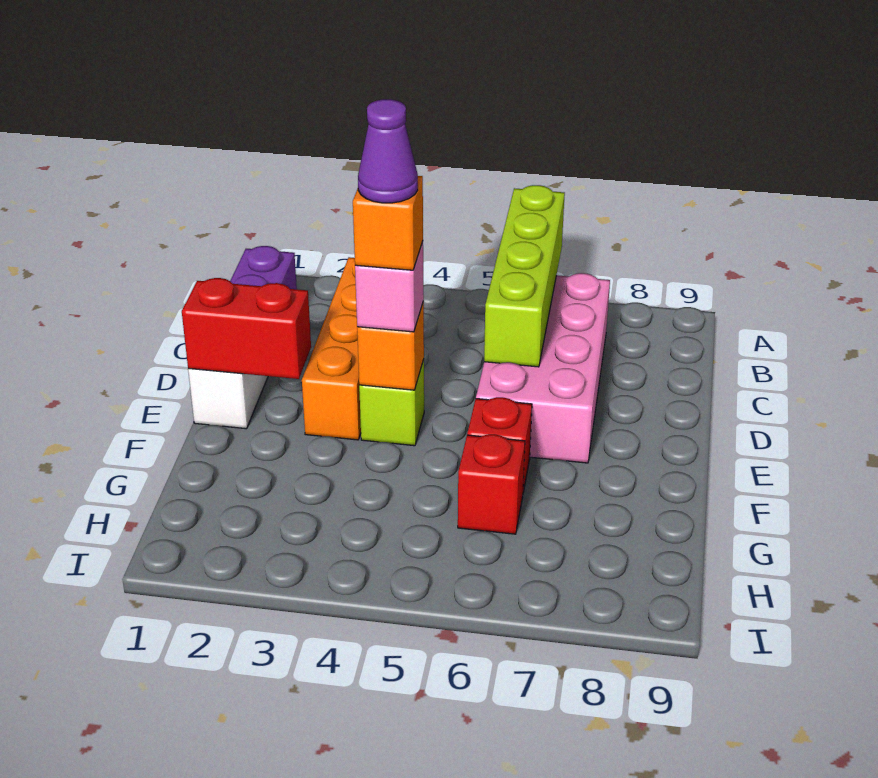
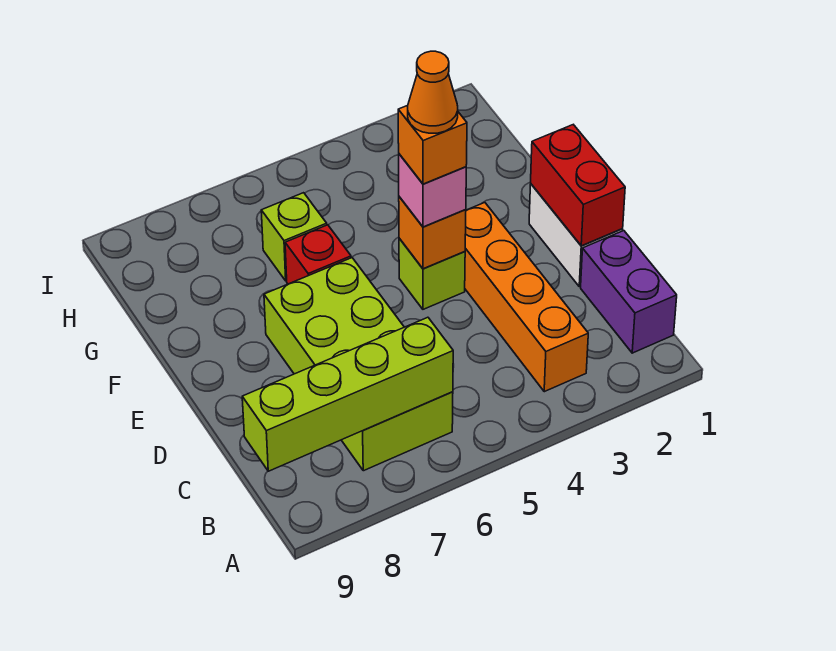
lime 1x4 brick [484,185,565,367] -> lime 1x4 brick turned to [242,317,453,471]
pink 2x4 brick [476,273,610,463] -> lime 2x4 brick [264,258,453,471]
red 1x2 brick [182,278,311,379] -> red 1x2 brick turned to [531,125,625,246]
purple 1x1 cone [358,99,418,203] -> orange 1x1 cone [408,51,458,133]
red 1x1 brick [458,434,525,534] -> lime 1x1 brick [261,193,327,281]

